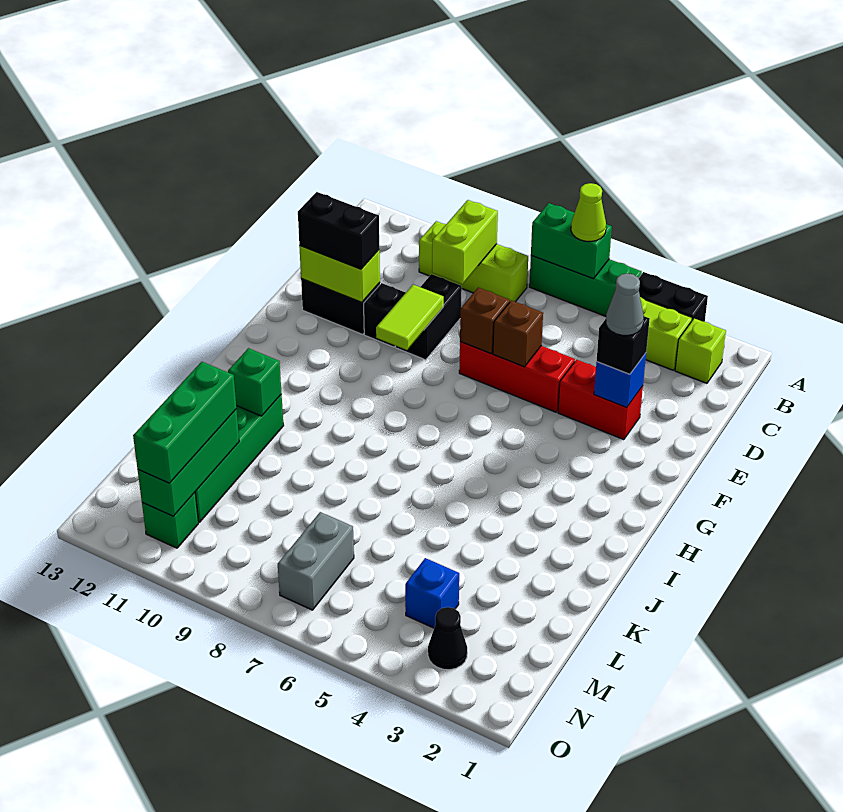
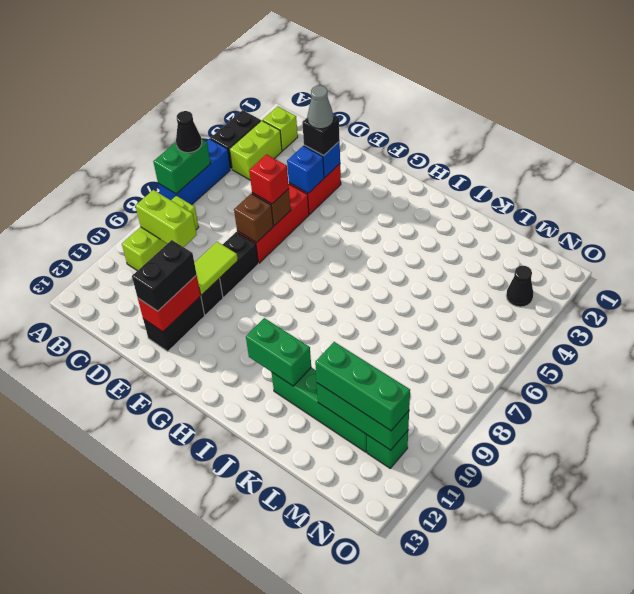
green 1x3 brick [529,256,642,316] -> blue 1x3 brick [158,139,231,205]
lime 1x1 cone [571,183,606,241] -> black 1x1 cone [176,111,202,153]
black 1x2 brick [396,274,462,360] -> black 1x2 brick turned to [219,232,258,297]
none -> red 1x1 brick [249,154,289,204]
lime 1x2 tile [376,284,444,350] -> lime 1x2 tile turned to [194,242,238,295]
lime 1x2 brick [299,246,380,302] -> red 1x2 brick [138,275,201,332]
green 1x1 brick [228,348,282,416] -> green 1x2 brick [246,318,311,386]
blue 1x1 brick [405,558,459,628] -> blue 1x1 brick moved to [287,146,324,193]
grey 1x2 brick [278,512,354,610] -> none

